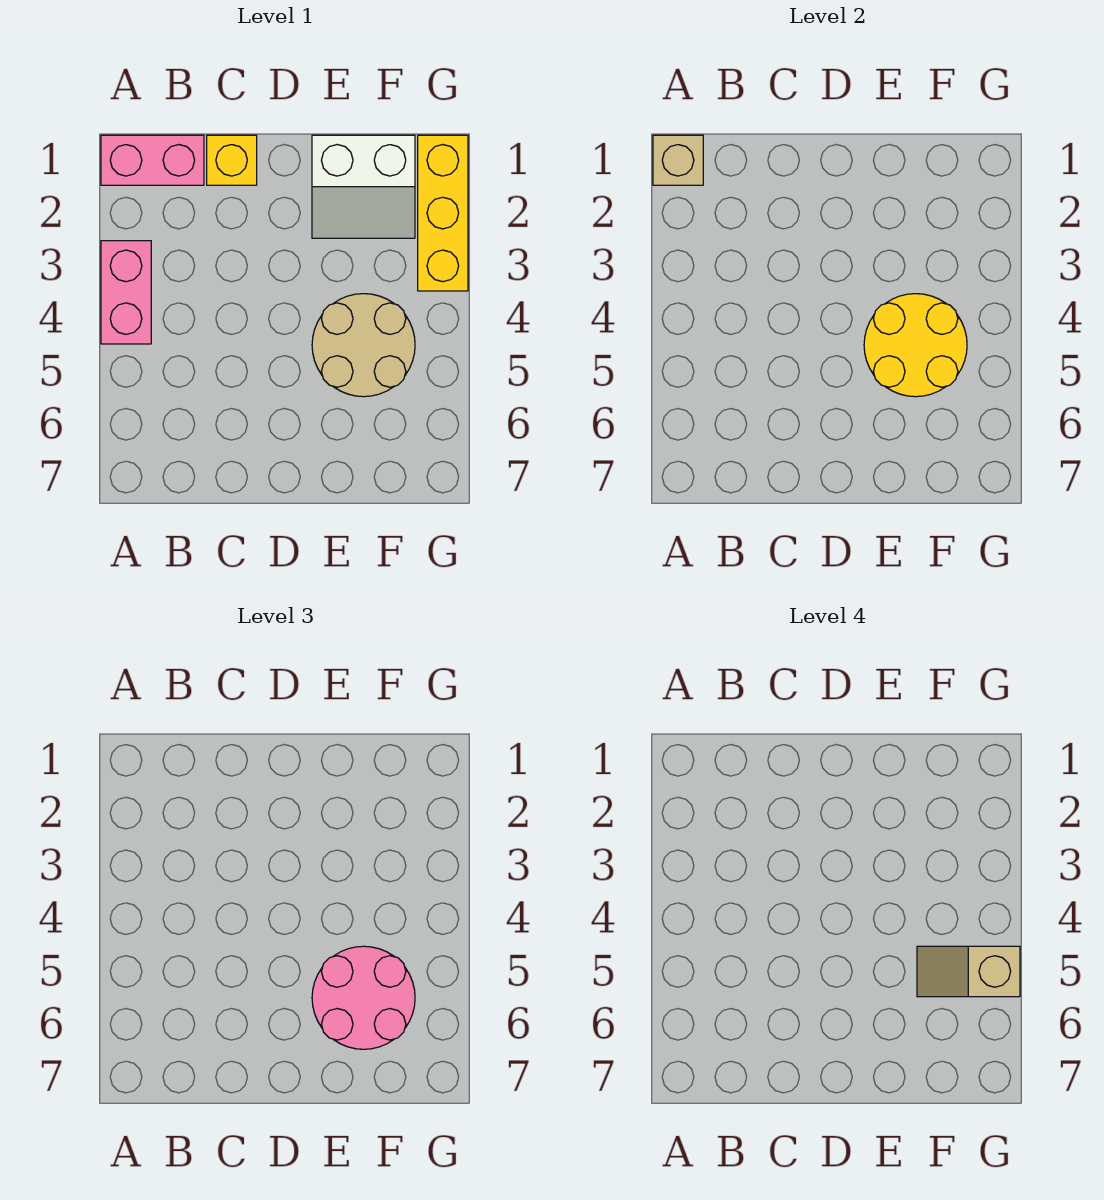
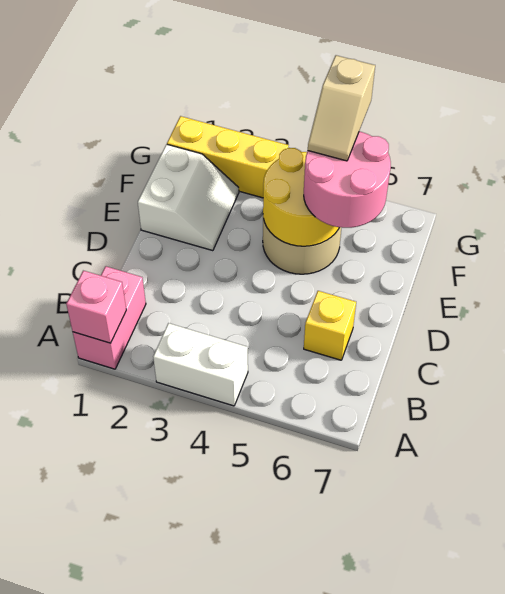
tan 1x1 brick [653,135,703,185] -> pink 1x1 brick [66,271,126,343]
pink 1x2 brick [101,241,151,344] -> white 1x2 brick [153,323,248,406]
yellow 1x1 brick [207,135,257,185] -> yellow 1x1 brick moved to [304,291,356,360]

